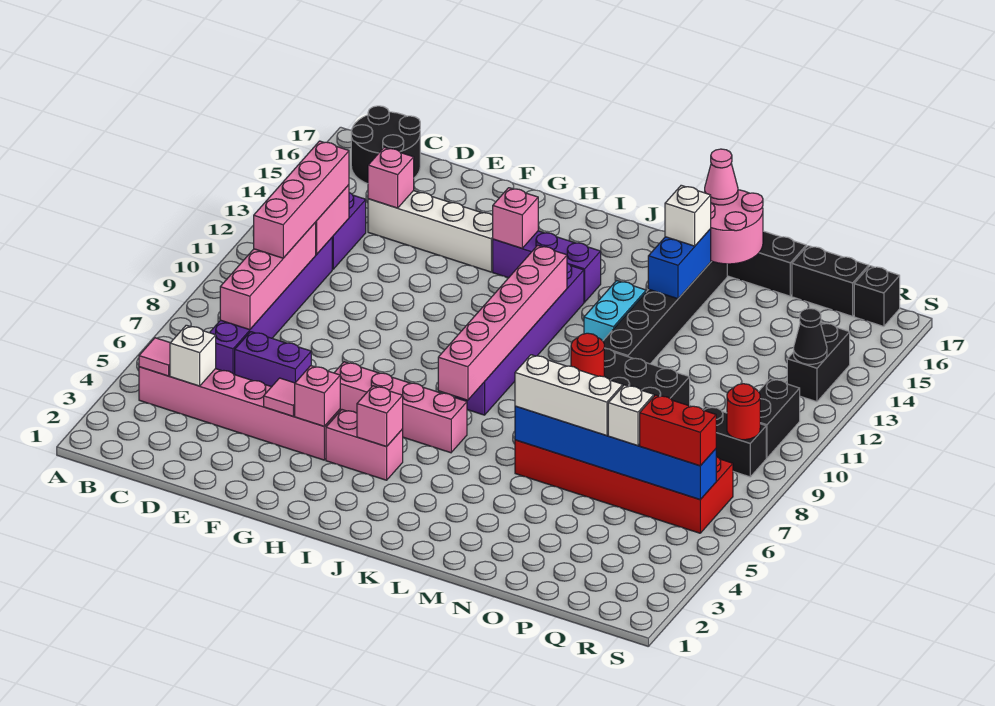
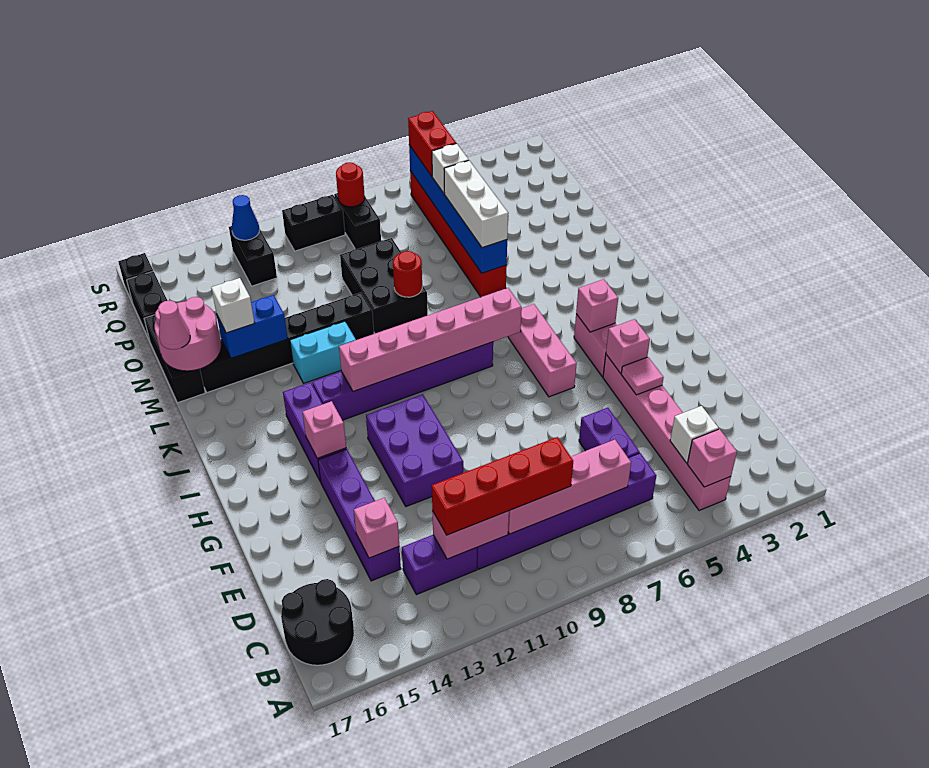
pink 1x1 tile [139,338,170,376] -> pink 1x1 brick [687,429,737,487]
pink 1x4 brick [254,141,349,258] -> red 1x4 brick [432,437,573,535]
white 1x4 brick [368,191,493,272] -> purple 1x4 brick [318,449,401,581]
none -> purple 2x3 brick [366,394,463,507]
pink 1x4 brick [334,362,467,453] -> pink 1x3 brick [508,304,577,397]
red 2x6 brick [515,440,733,533] -> red 1x6 brick [410,171,507,297]
black 1x2 brick [787,322,850,402] -> black 1x2 brick turned to [229,226,277,286]
black 1x1 cone [794,309,827,364] -> blue 1x1 cone [232,195,260,240]

